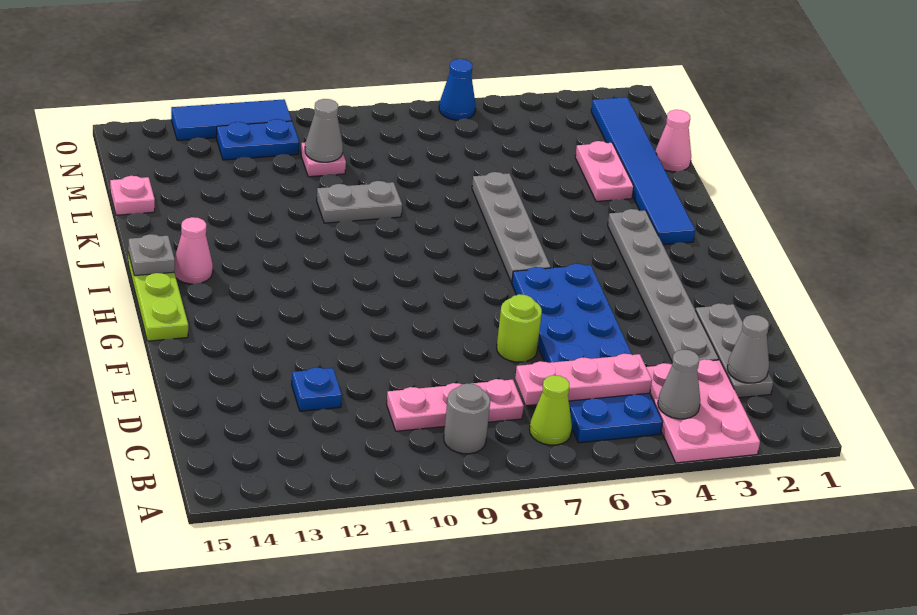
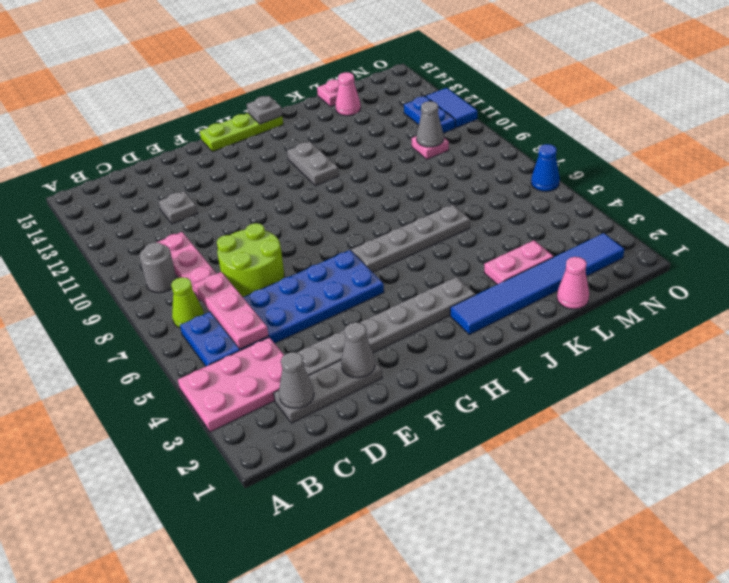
grey 1x1 cone [658,350,700,419] -> grey 1x1 cone moved to [341,322,375,378]
blue 1x1 plate [292,368,342,411] -> grey 1x1 plate [159,191,198,224]
lime 1x1 round brick [497,294,542,362] -> lime 2x2 round brick [217,223,284,297]
pink 1x1 cone [174,217,213,284] -> pink 1x1 cone moved to [335,72,361,116]
grey 1x2 plate [317,181,402,223] -> grey 1x2 plate moved to [287,142,339,186]
blue 1x3 tile [171,99,292,141] -> blue 1x2 tile [426,88,477,128]

